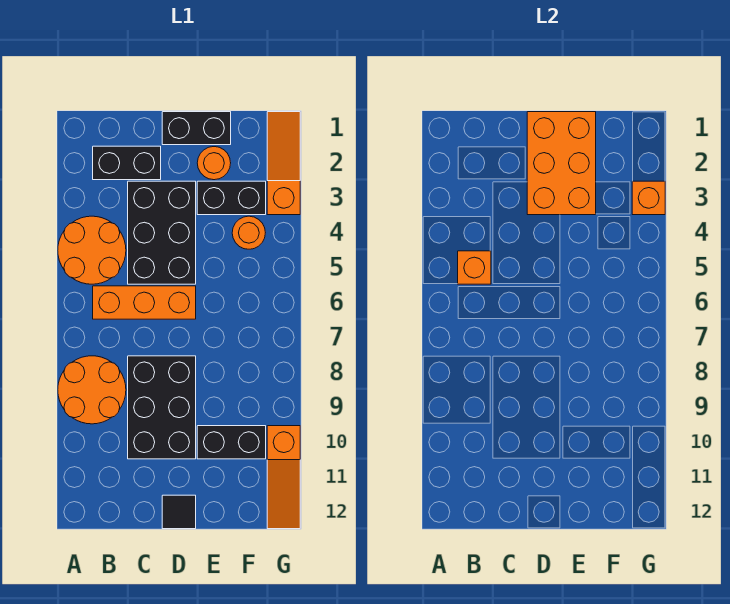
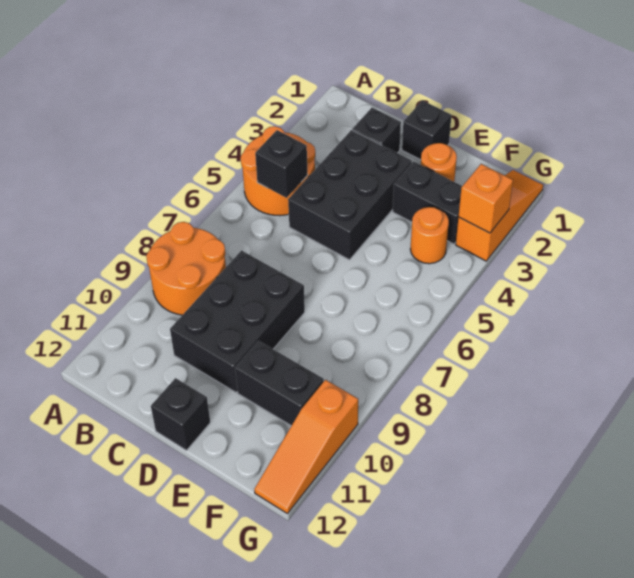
black 1x2 brick [93,146,161,180] -> black 1x1 brick [352,108,401,153]
orange 1x1 brick [458,251,491,284] -> black 1x1 brick [255,130,308,198]
orange 1x3 brick [93,286,196,319] -> none
black 1x2 brick [162,112,231,145] -> black 1x1 brick [402,100,451,160]
orange 2x3 brick [527,112,596,215] -> none
black 1x1 tile [162,495,196,529] -> black 1x1 brick [151,378,210,450]

